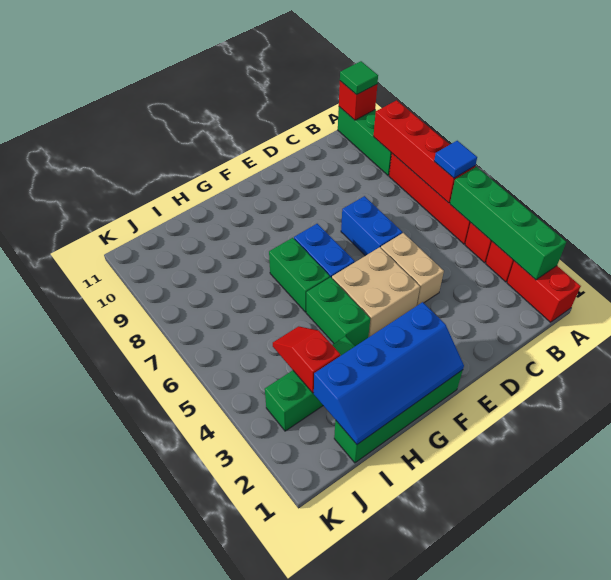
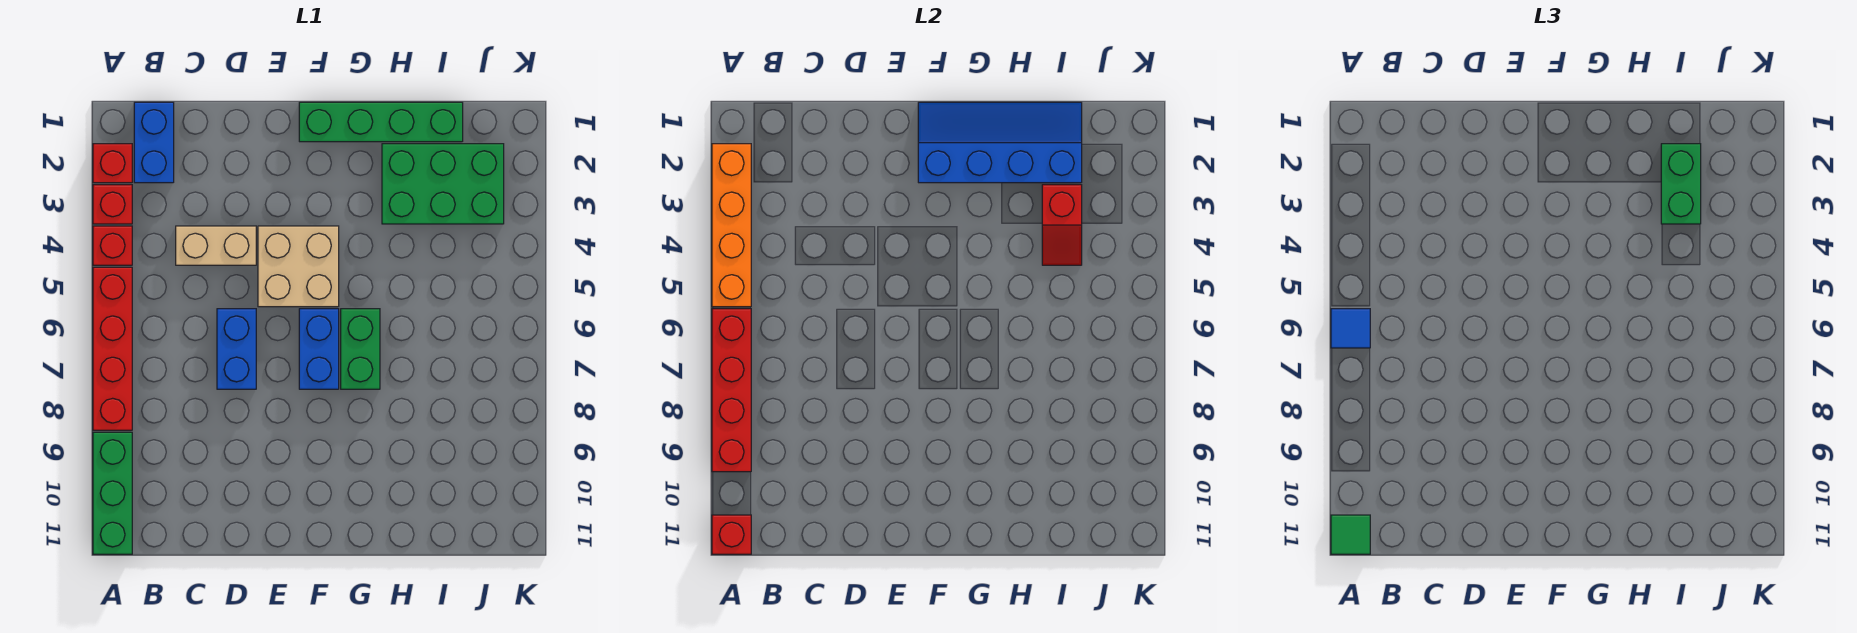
red 1x2 brick [507,261,581,322] -> red 1x1 brick [93,144,132,183]
green 1x4 brick [450,167,566,280] -> orange 1x4 brick [712,144,751,307]
none -> blue 1x2 brick [134,102,174,183]
tan 1x2 brick [381,233,444,306] -> tan 1x2 brick turned to [176,226,256,265]
green 1x2 brick [306,277,370,346] -> green 1x2 brick moved to [1661,144,1701,224]
green 1x3 brick [265,336,355,431] -> green 2x3 brick [382,144,504,224]

